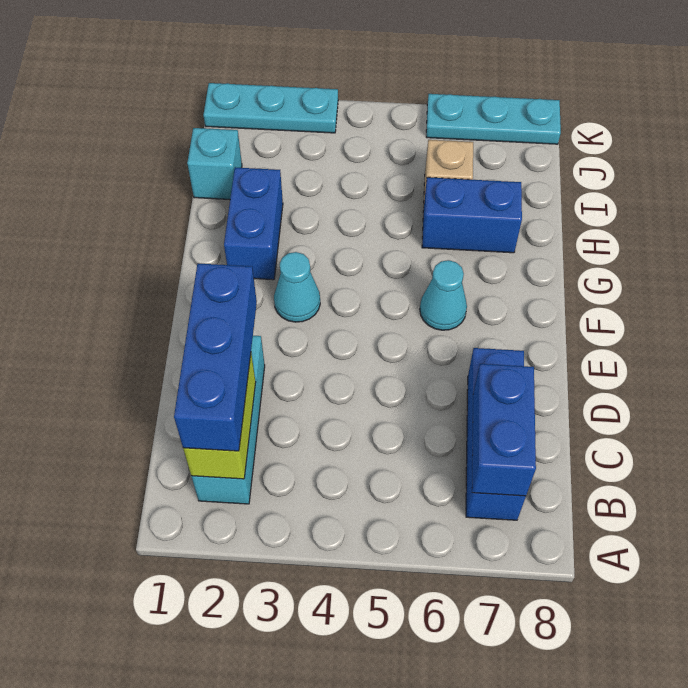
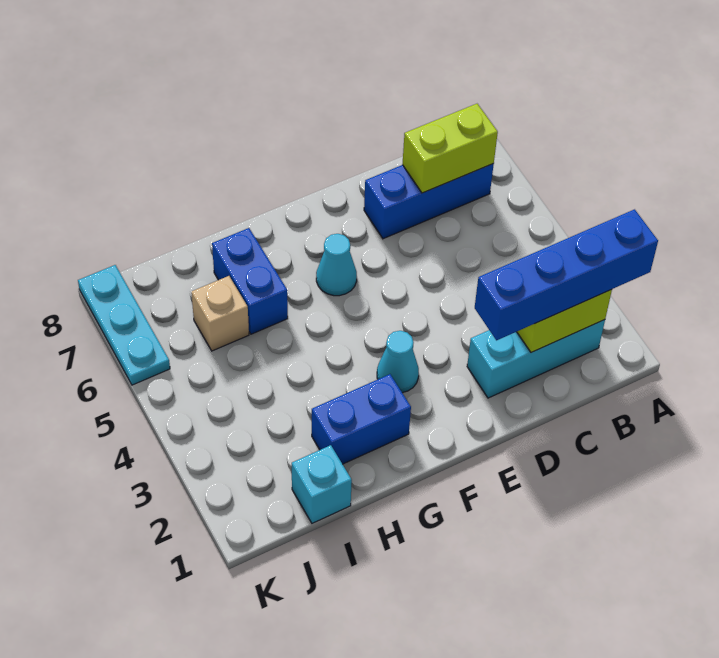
blue 1x3 brick [174,263,257,451] -> blue 1x4 brick [475,209,658,340]
blue 1x2 brick [472,364,536,496] -> lime 1x2 brick [402,104,498,193]
cyan 1x3 plate [203,83,338,133] -> none

